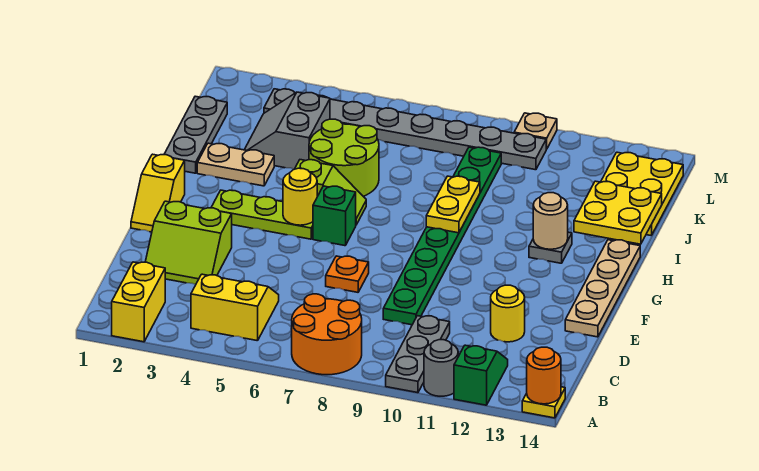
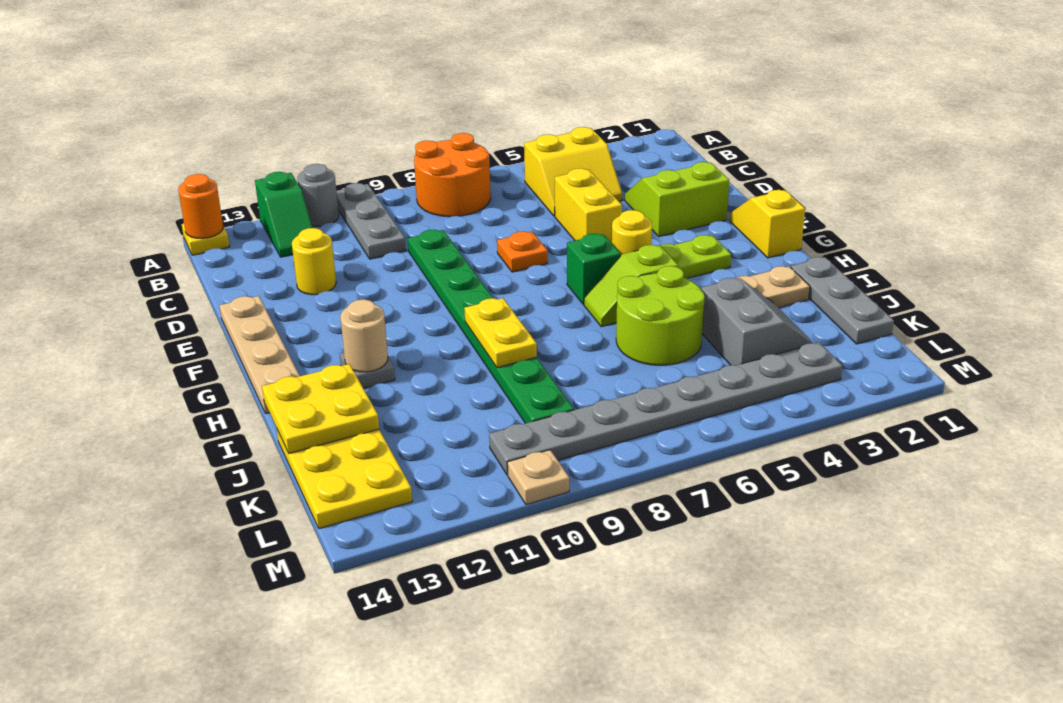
yellow 1x2 brick [112,262,165,342] -> yellow 1x2 brick moved to [555,168,622,243]

